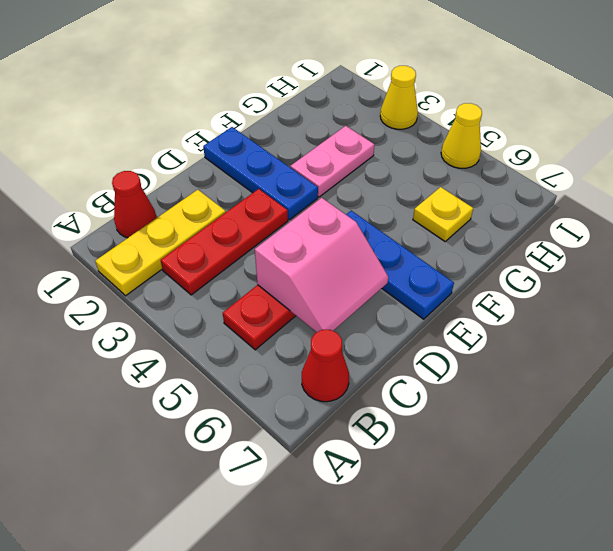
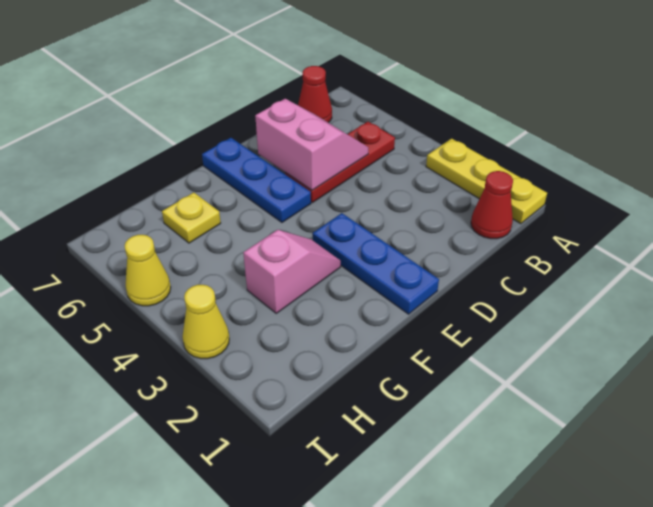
yellow 1x3 plate [95,190,226,296] -> yellow 1x3 plate turned to [426,139,547,224]
red 1x3 plate [161,189,288,295] -> none
pink 2x2 slope [255,198,388,332] -> pink 2x2 slope turned to [255,99,368,190]
pink 1x2 plate [290,126,374,197] -> pink 1x2 slope [243,230,341,313]

